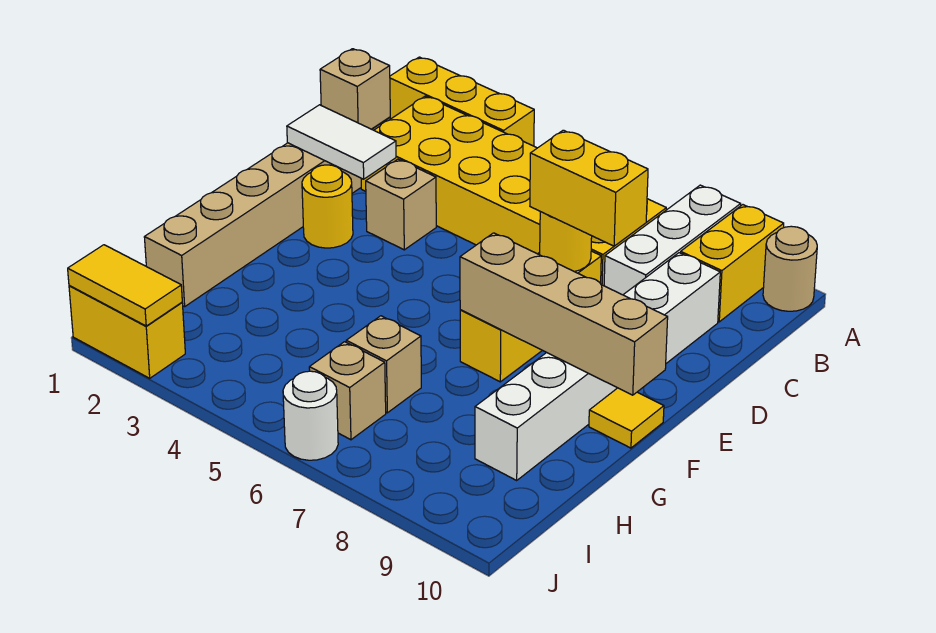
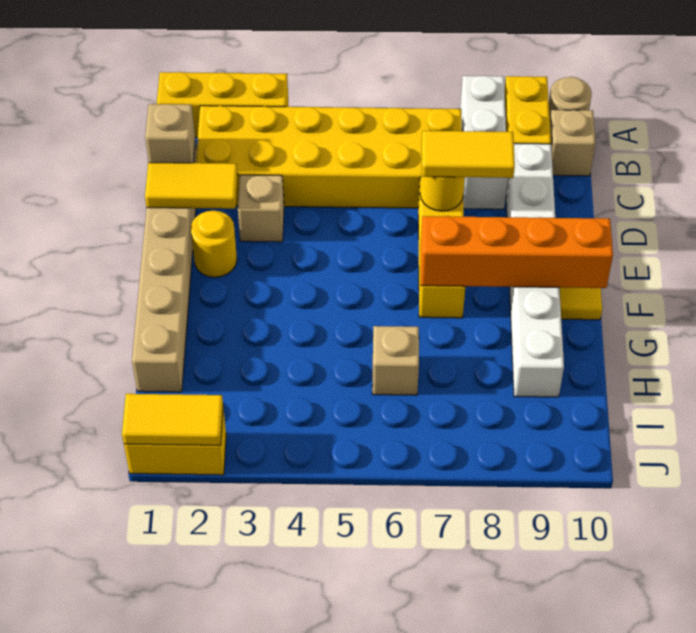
white 1x2 tile [287,105,396,179] -> yellow 1x2 tile [145,163,238,209]
yellow 1x2 brick [530,130,648,246] -> yellow 1x2 tile [422,131,515,178]
tan 1x4 brick [460,233,668,395] -> orange 1x4 brick [421,216,613,288]
tan 1x1 brick [309,342,386,440] -> tan 1x1 brick moved to [550,110,596,176]
white 1x1 round brick [283,371,338,460] -> none

